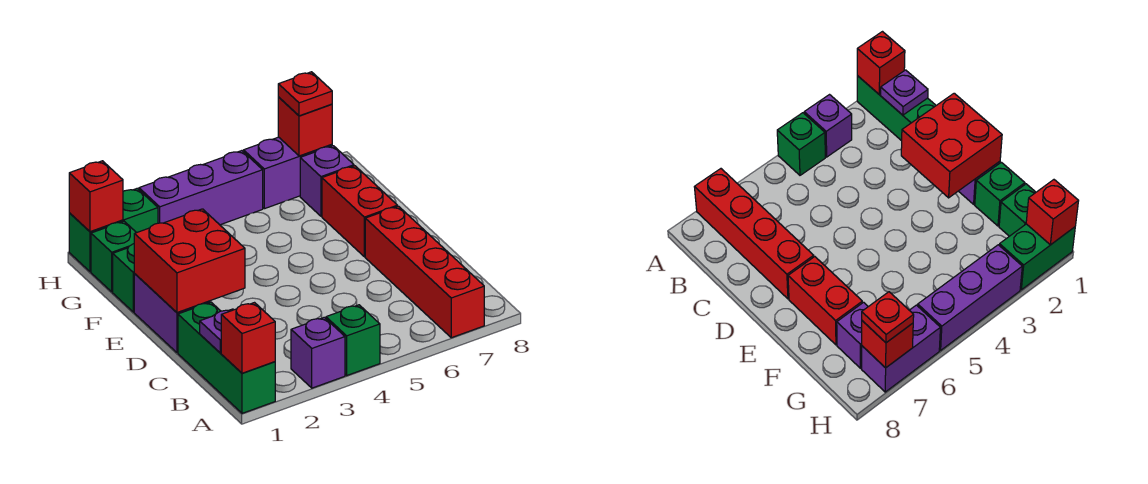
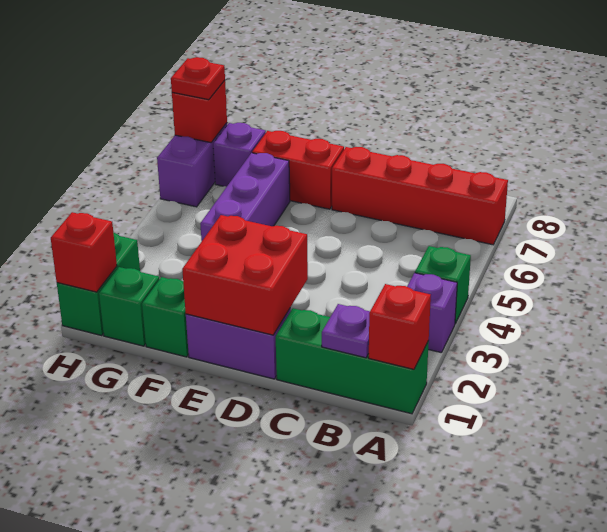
purple 1x3 brick [139,151,263,225] -> purple 1x3 brick moved to [200,153,290,240]

